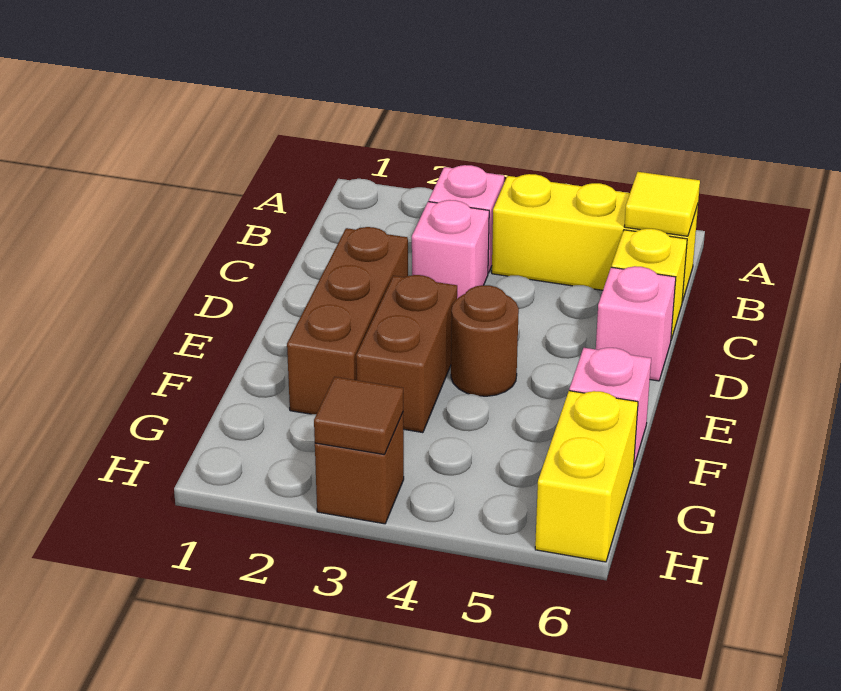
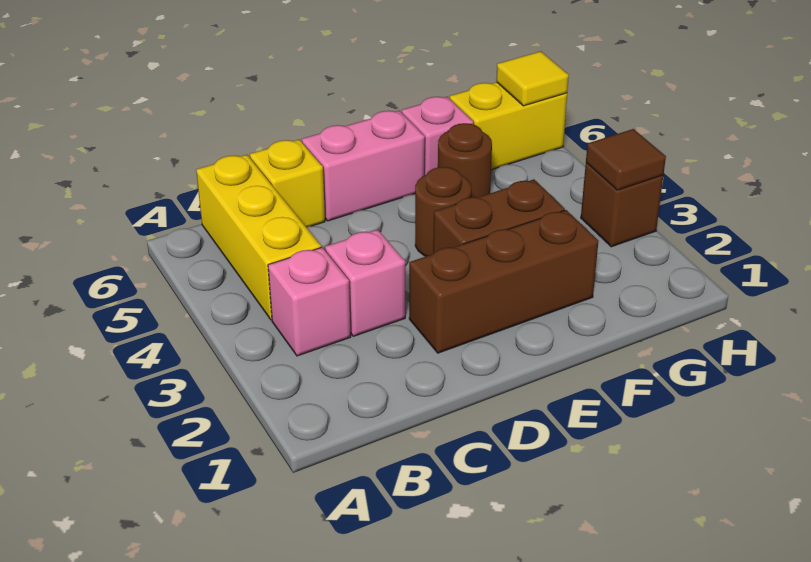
yellow 1x1 tile [624,172,700,236] -> yellow 1x1 tile moved to [496,51,569,106]
pink 1x1 brick [596,266,676,381] -> pink 1x2 brick [302,111,425,221]
none -> brown 1x1 round brick [438,123,492,198]

